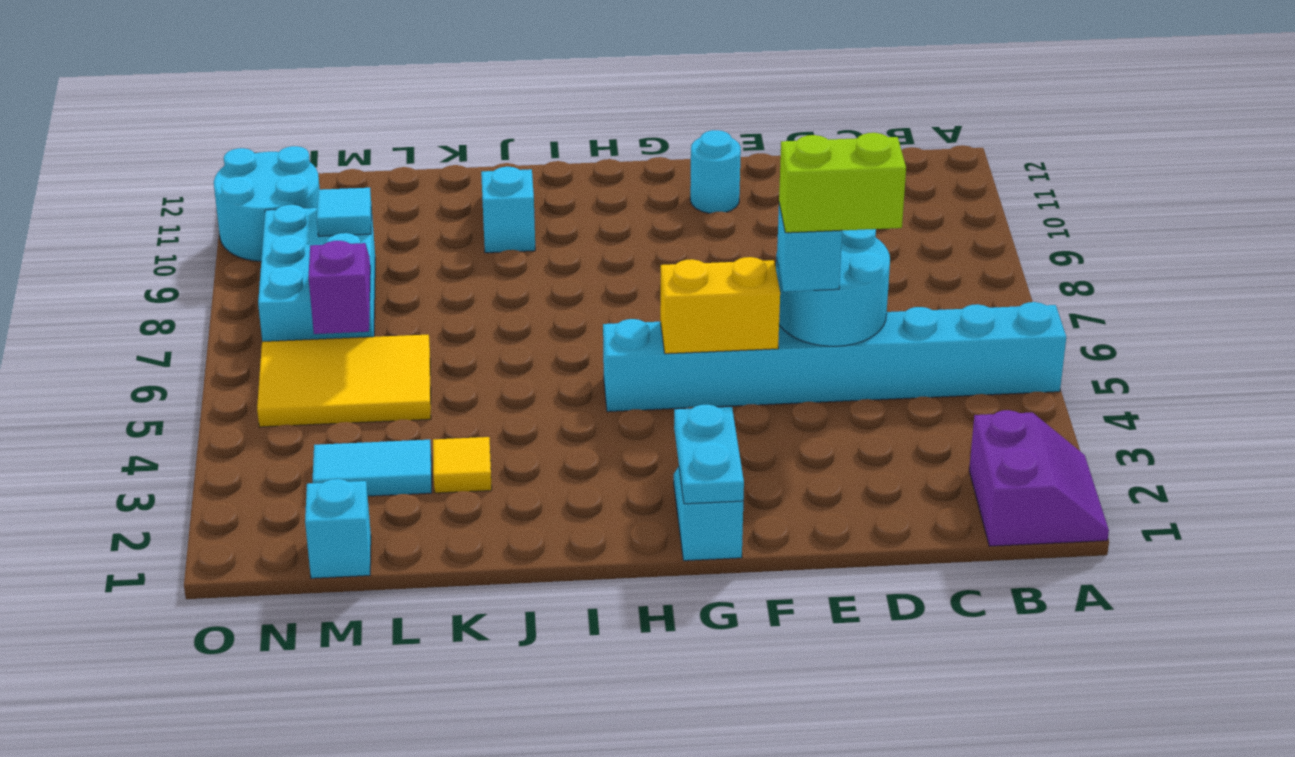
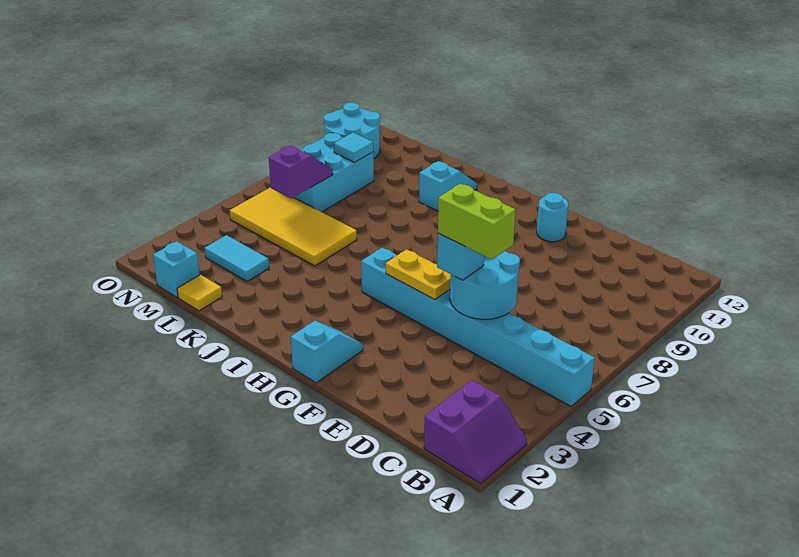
yellow 1x2 brick [660,257,780,354] -> yellow 1x2 plate [386,249,451,300]
cyan 1x2 plate [674,404,744,504] -> none
yellow 1x1 tile [433,437,492,493] -> yellow 1x1 tile moved to [177,275,222,311]
yellow 2x3 tile [257,335,431,427] -> yellow 2x4 tile [230,187,357,266]

